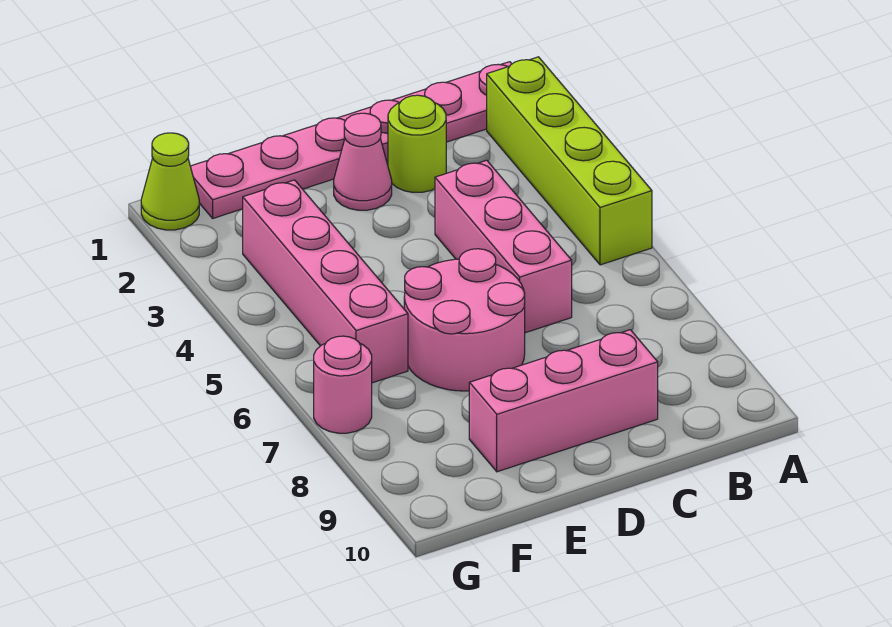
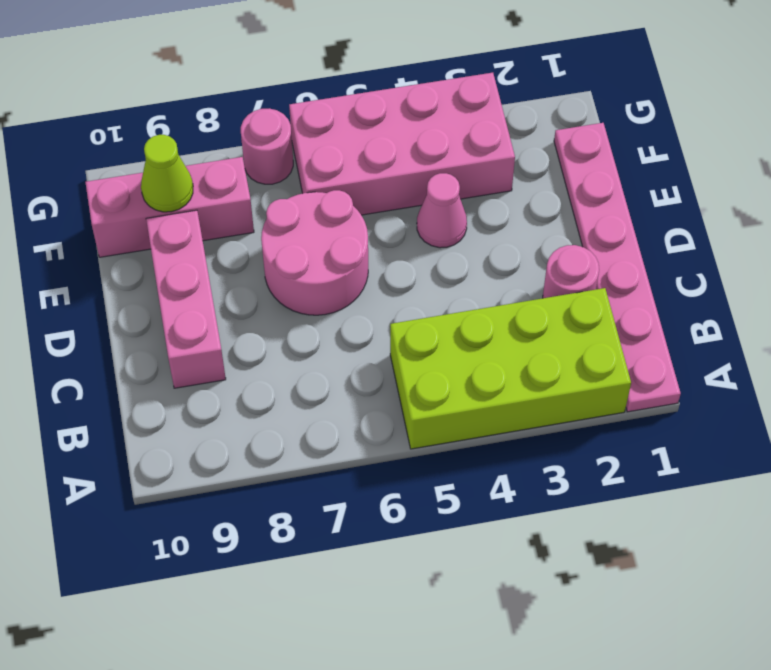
lime 1x4 brick [487,57,652,265] -> lime 2x4 brick [390,288,631,449]
lime 1x1 round brick [388,95,446,192] -> pink 1x1 round brick [543,245,599,298]
pink 1x3 brick [435,160,572,333] -> pink 1x3 brick moved to [85,157,254,257]
pink 1x1 cone [334,113,392,210] -> pink 1x1 cone moved to [417,173,467,248]
pink 1x4 brick [243,180,408,383] -> pink 2x4 brick [289,73,515,215]
lime 1x1 cone [141,133,199,230] -> lime 1x1 cone moved to [141,135,193,212]

